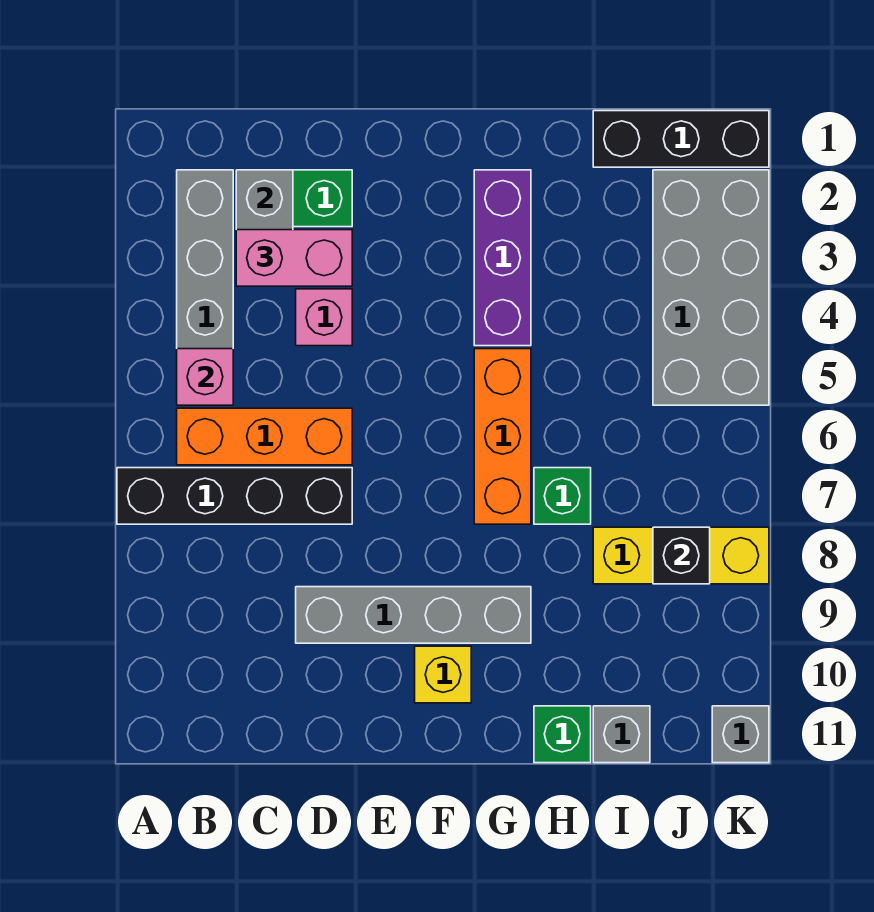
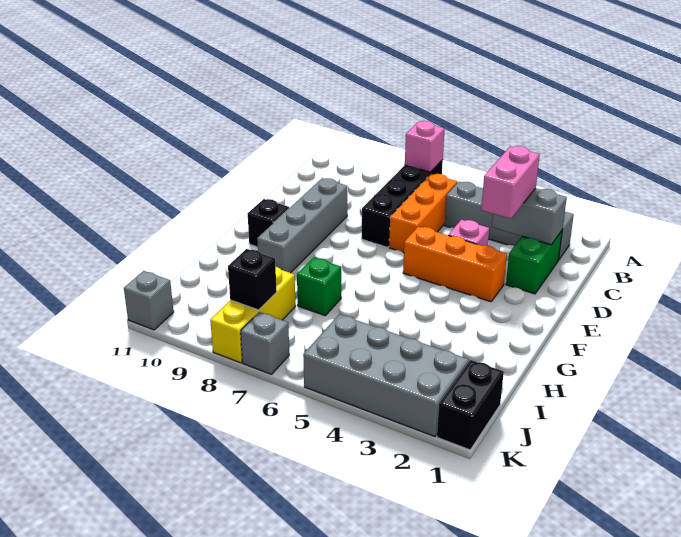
pink 1x1 brick [177,349,233,405] -> pink 1x1 brick moved to [405,121,445,172]
yellow 1x1 brick [415,646,471,703] -> black 1x1 brick [248,199,289,247]
purple 1x3 brick [474,170,531,346] -> none
orange 1x3 brick [474,349,531,524] -> orange 1x3 brick moved to [403,226,507,302]
green 1x1 brick [534,706,591,763] -> none
black 1x3 brick [593,111,769,167] -> black 1x2 brick [437,360,504,450]
grey 1x1 brick [593,706,650,763] -> grey 1x1 brick moved to [241,312,289,374]

